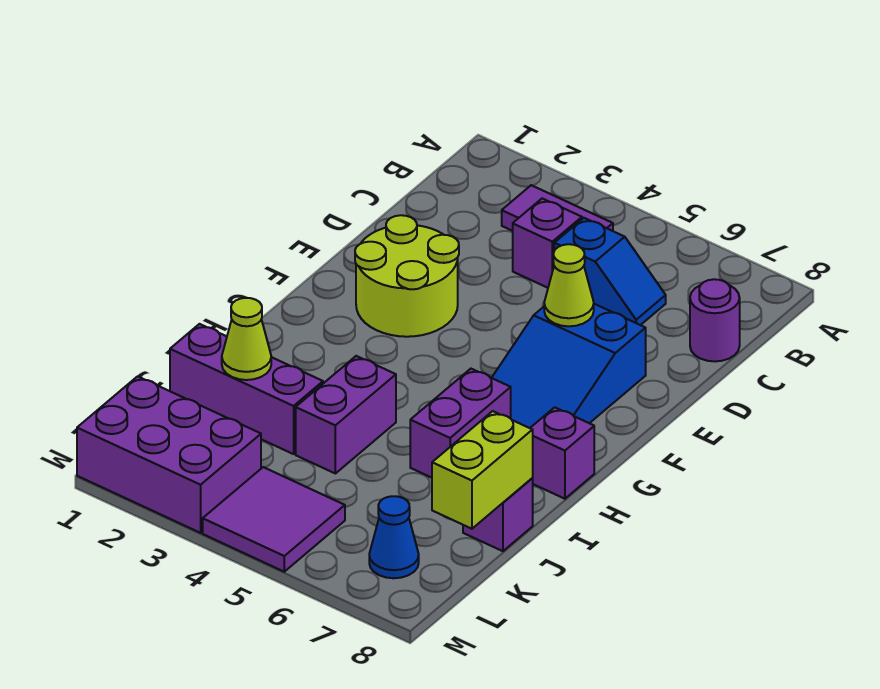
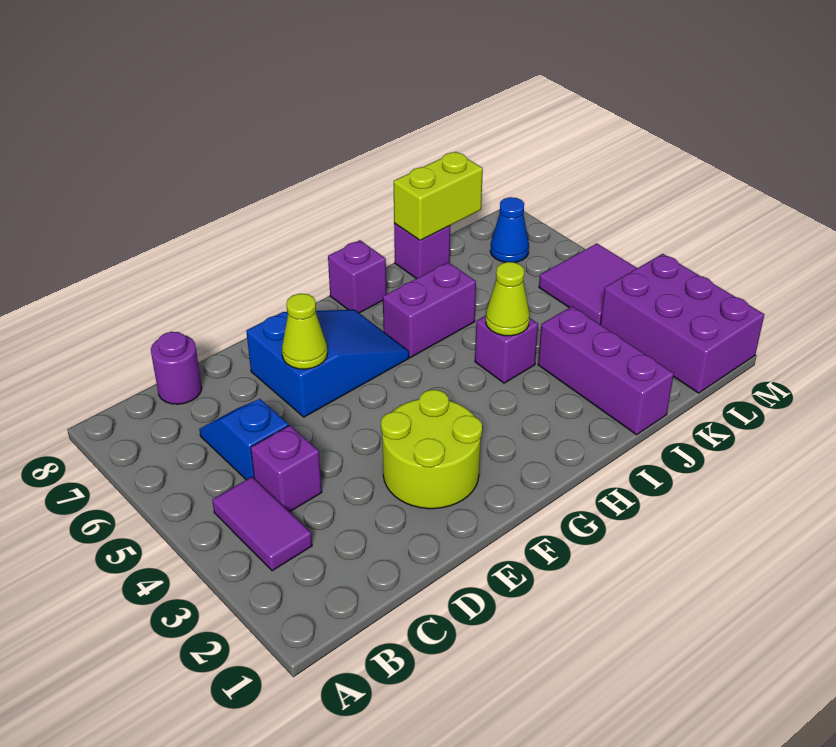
purple 1x2 brick [296,356,396,473] -> purple 1x1 brick [475,316,538,383]
lime 1x1 cone [222,298,271,380] -> lime 1x1 cone moved to [486,262,530,336]

